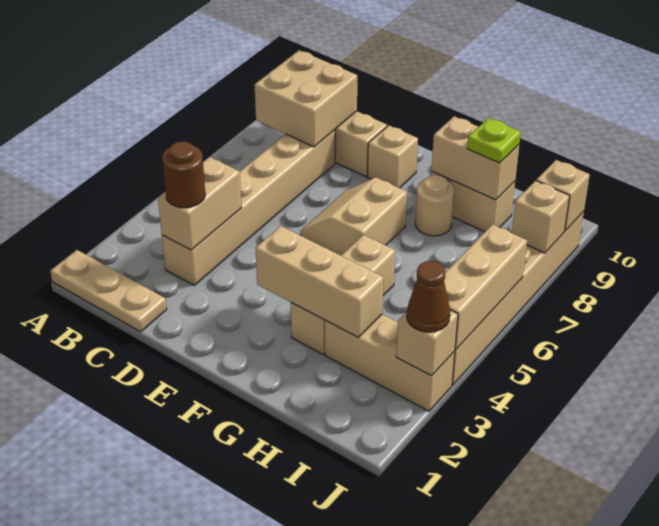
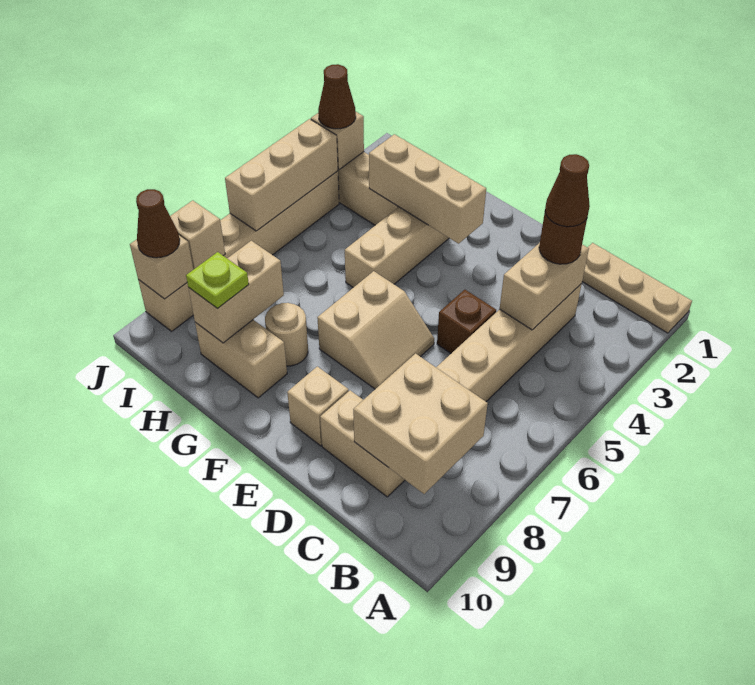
none -> brown 1x1 cone [545,154,590,227]
none -> brown 1x1 brick [437,290,496,353]
tan 1x2 brick [431,116,519,200] -> tan 1x2 brick turned to [188,241,284,343]
none -> brown 1x1 cone [136,189,180,258]

